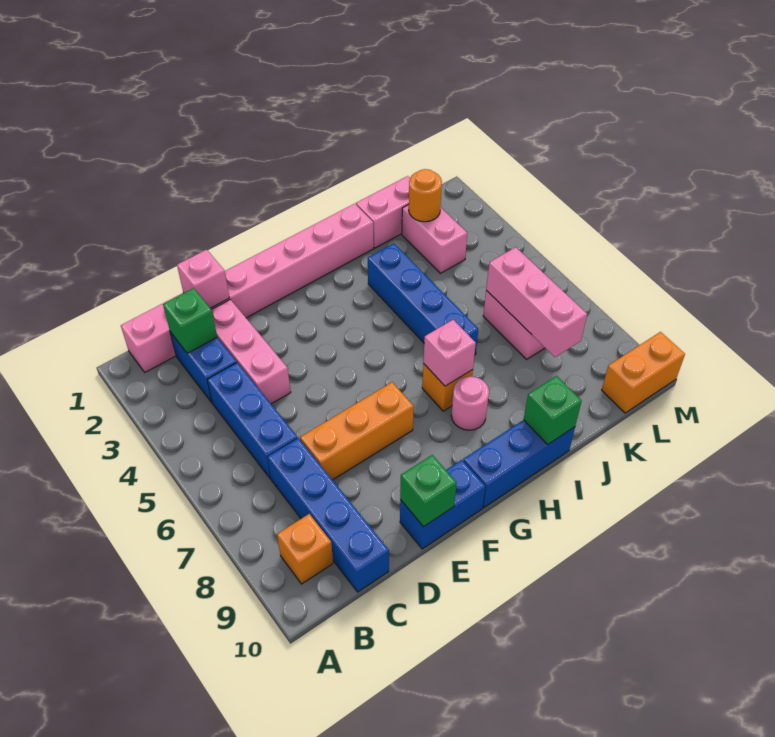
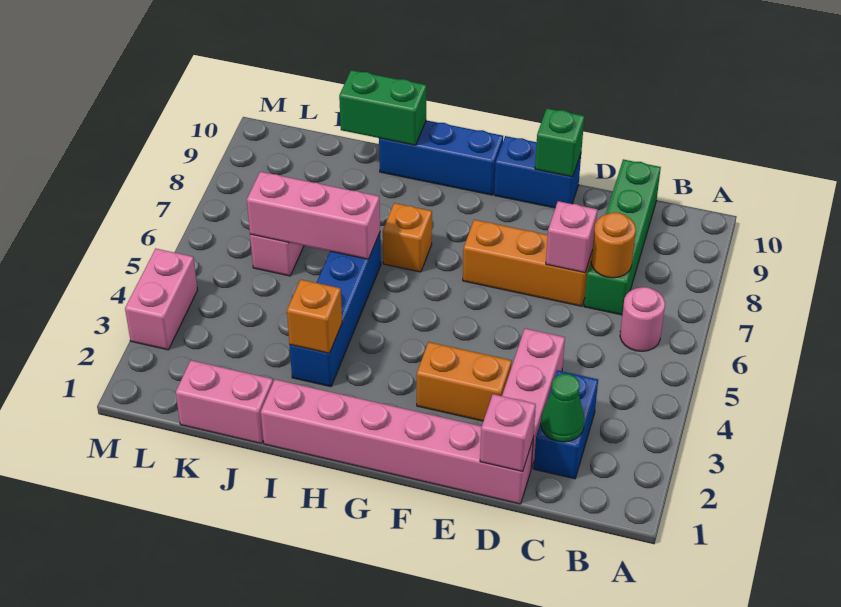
pink 1x8 brick [121,204,374,372] -> pink 1x6 brick [261,380,533,504]
orange 1x1 brick [277,514,333,584] -> orange 1x1 brick moved to [287,280,342,353]
green 1x1 brick [163,288,217,353] -> green 1x1 cone [541,374,585,442]
blue 1x3 brick [207,362,298,479] -> none
blue 1x4 brick [267,438,389,592] -> green 1x4 brick [584,159,661,315]
pink 1x1 brick [423,320,476,386] -> pink 1x1 brick moved to [546,201,598,273]
pink 1x1 round brick [451,376,489,430] -> pink 1x1 round brick moved to [620,287,665,351]
green 1x1 brick [524,376,582,445] -> green 1x2 brick [339,70,426,145]
pink 1x2 brick [402,205,467,273] -> pink 1x2 brick moved to [125,249,197,350]
orange 1x1 round brick [409,169,442,222] -> orange 1x1 round brick moved to [591,213,636,278]
pink 1x3 brick [486,247,587,357] -> pink 1x3 brick turned to [247,172,380,259]
orange 1x2 brick [602,332,685,413] -> orange 1x2 brick moved to [417,342,512,421]

